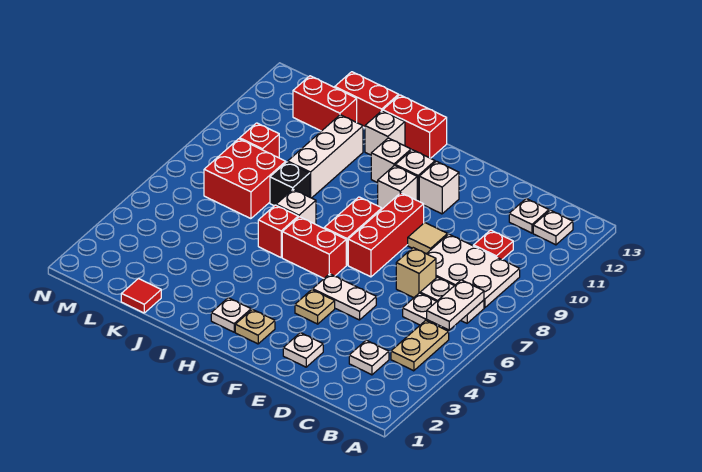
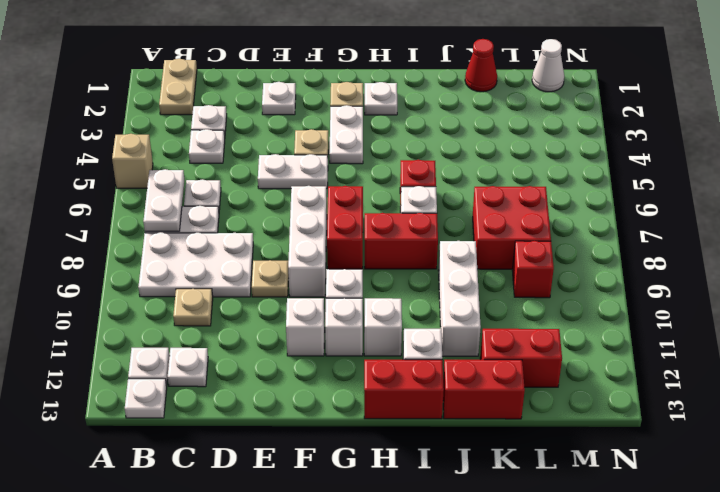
tan 1x2 plate [391,320,449,371] -> tan 1x2 plate moved to [159,59,197,115]
none -> white 1x1 plate [125,379,167,418]
none -> white 1x1 plate [189,129,225,163]
red 1x1 plate [474,230,513,260] -> tan 1x1 plate [173,289,213,326]
tan 1x1 brick [396,248,436,298] -> tan 1x1 brick moved to [112,134,153,188]
tan 1x1 tile [408,223,448,254] -> tan 1x1 plate [251,260,289,297]
red 1x3 brick [348,193,424,277] -> white 1x3 brick [288,186,327,297]
none -> white 1x2 plate [329,105,363,164]
red 1x2 brick [282,217,346,278] -> red 1x2 brick moved to [365,213,438,269]
black 1x1 brick [270,162,310,206] -> none
red 1x1 tile [121,278,161,313] -> red 1x1 cone [465,39,497,92]
none -> white 1x1 cone [532,39,564,92]

